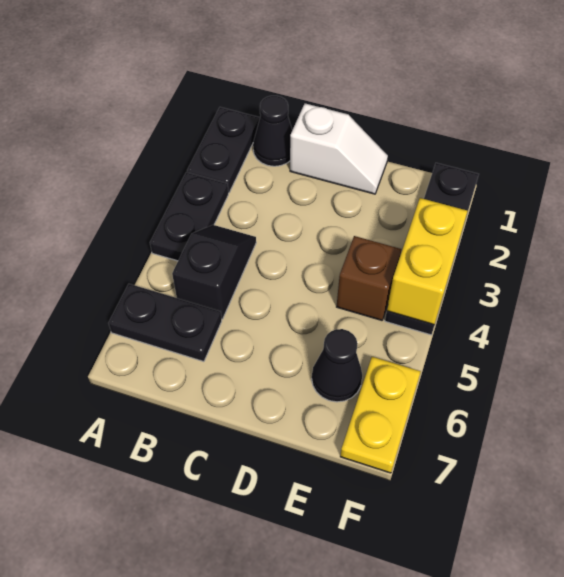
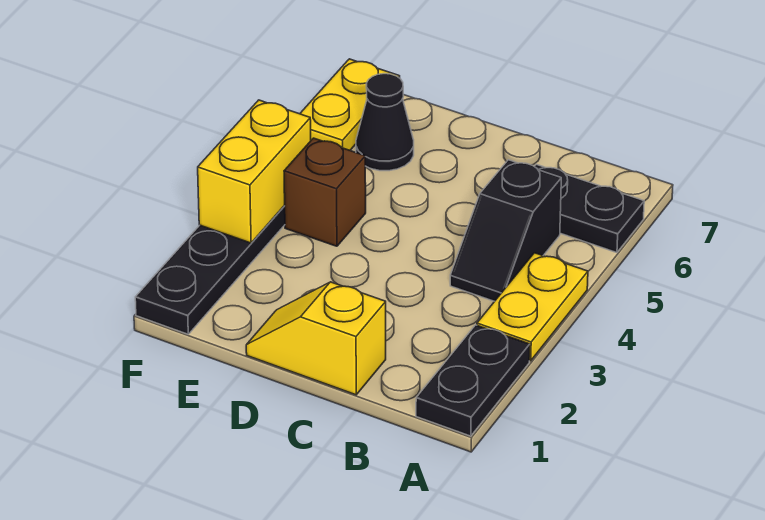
black 1x2 plate [150,172,228,261] -> yellow 1x2 plate [477,253,588,361]
black 1x1 cone [253,96,292,166] -> none
white 1x2 slope [290,103,388,194] -> yellow 1x2 slope [246,282,386,395]

